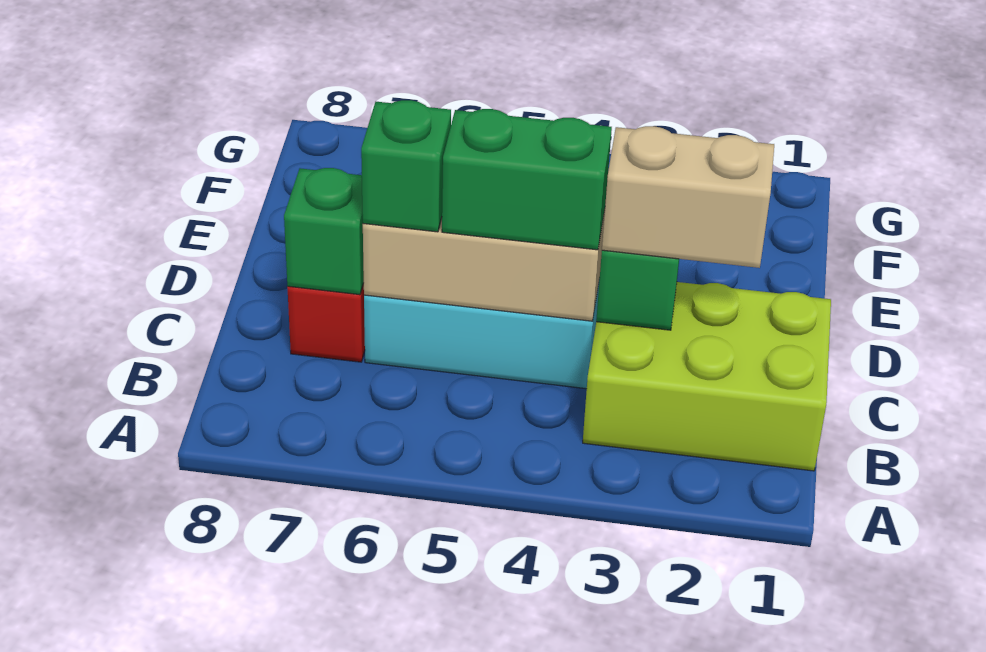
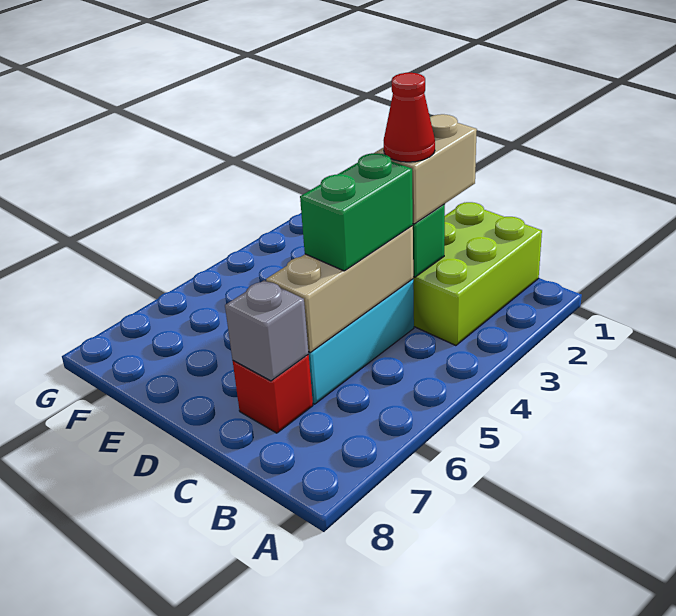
none -> red 1x1 cone [384,73,435,162]
green 1x1 brick [361,100,451,232] -> none
green 1x1 brick [284,168,364,295] -> grey 1x1 brick [225,280,309,381]

